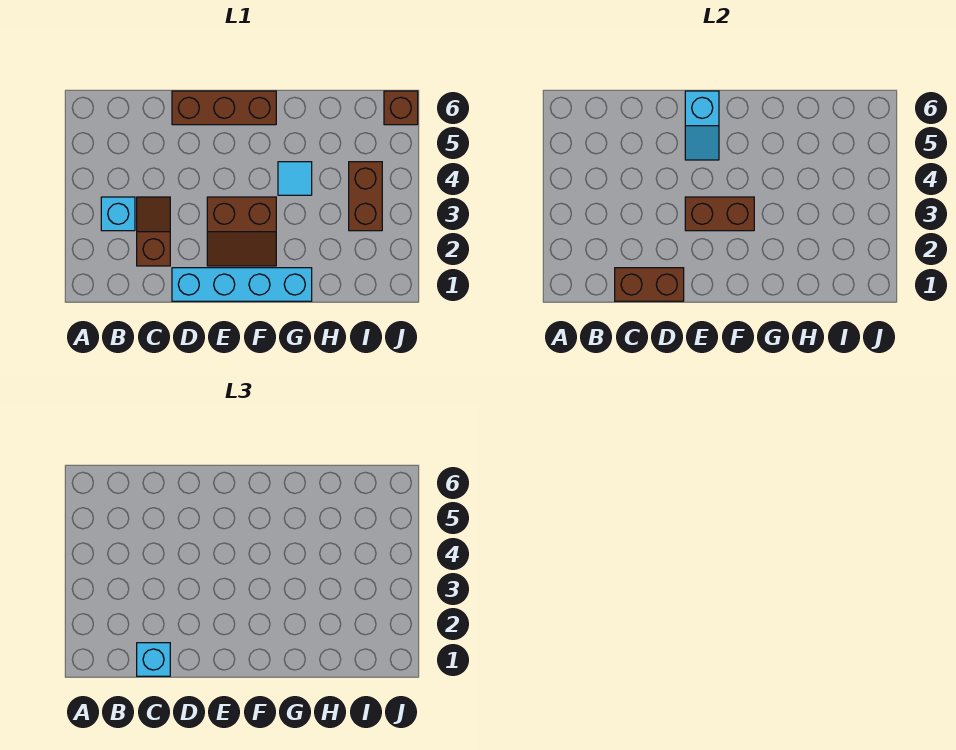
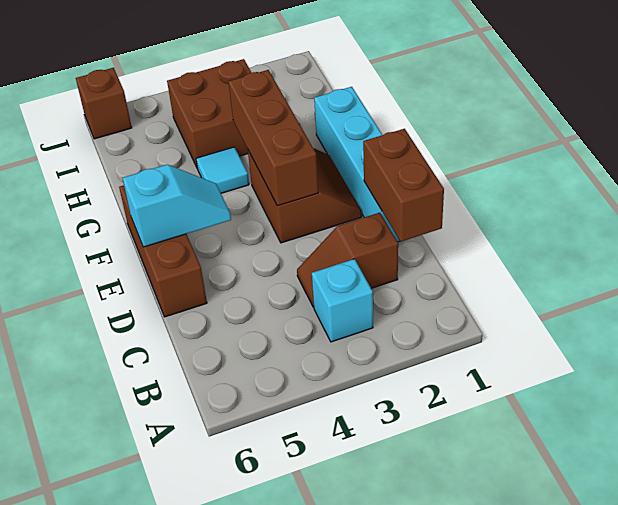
cyan 1x1 brick [137,643,170,676] -> none
brown 1x2 brick [685,197,754,231] -> brown 1x3 brick [228,70,318,206]
brown 1x2 brick [349,162,382,231] -> brown 2x2 brick [167,59,251,169]

